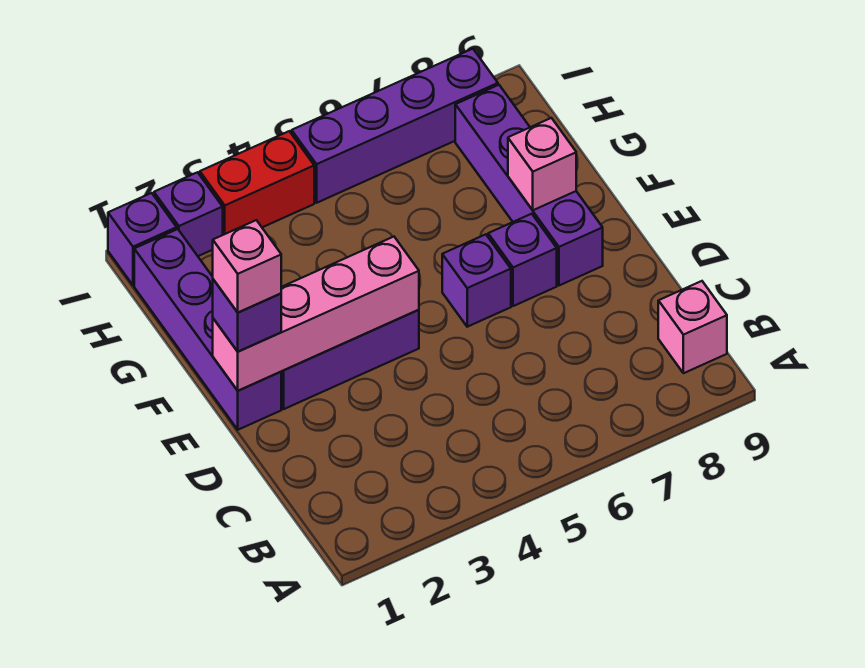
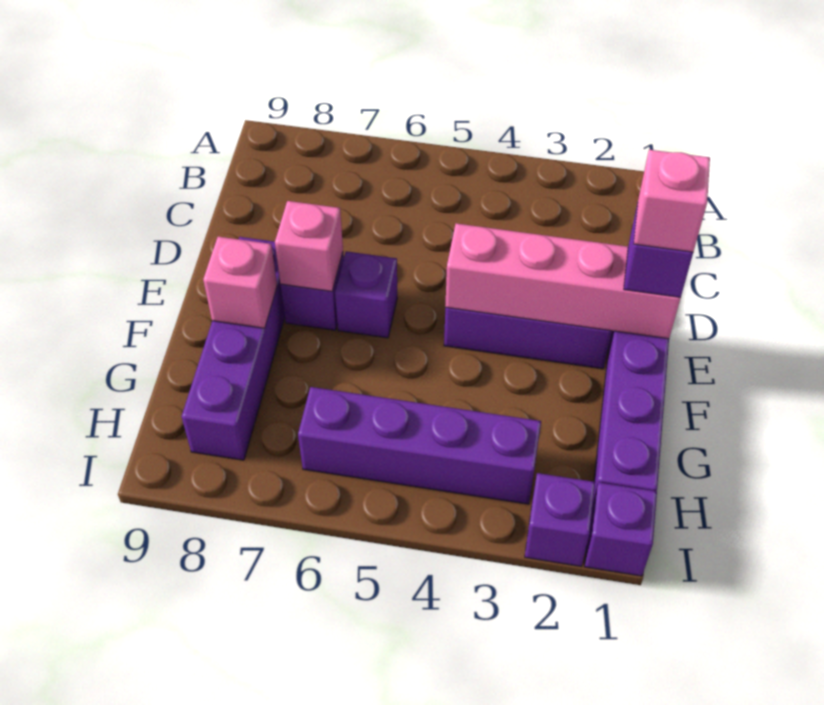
pink 1x1 brick [658,281,727,373] -> pink 1x1 brick moved to [275,201,343,291]
red 1x2 brick [200,131,314,235] -> none
purple 1x4 brick [292,49,498,203] -> purple 1x4 brick moved to [298,387,541,504]

